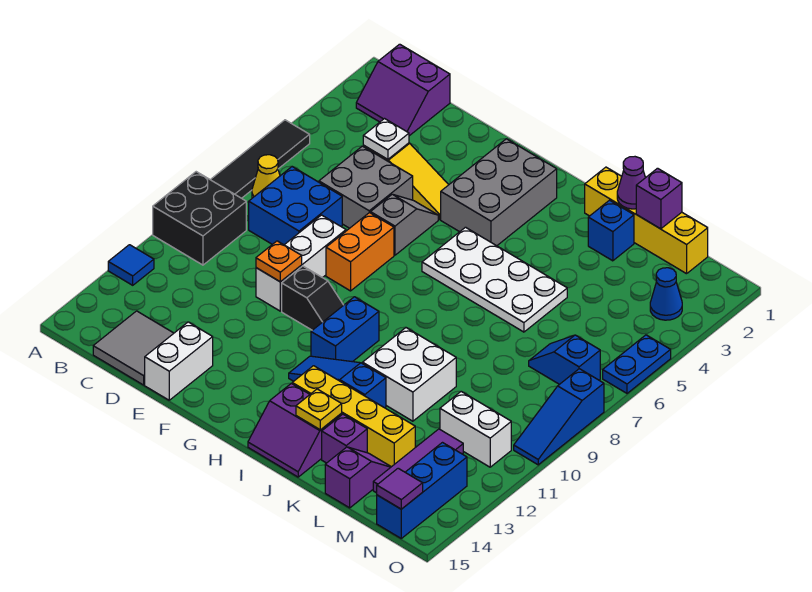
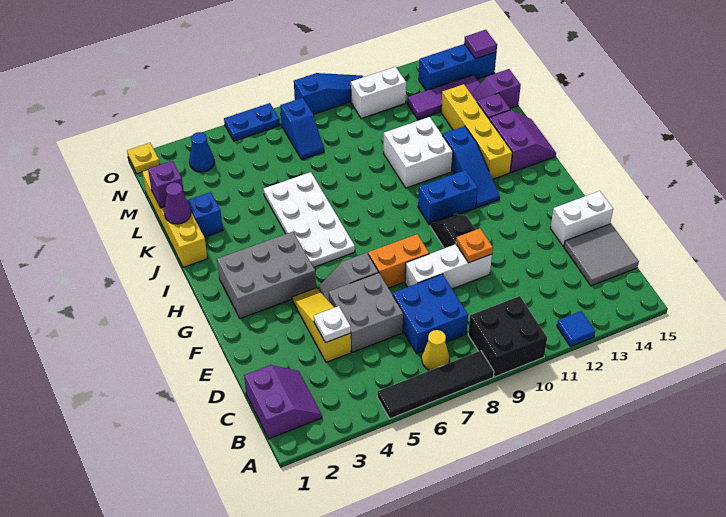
yellow 1x1 plate [296,389,342,430] -> yellow 1x1 plate moved to [127,143,160,174]
white 1x2 brick [440,392,511,467] -> white 1x2 brick turned to [351,67,406,119]

